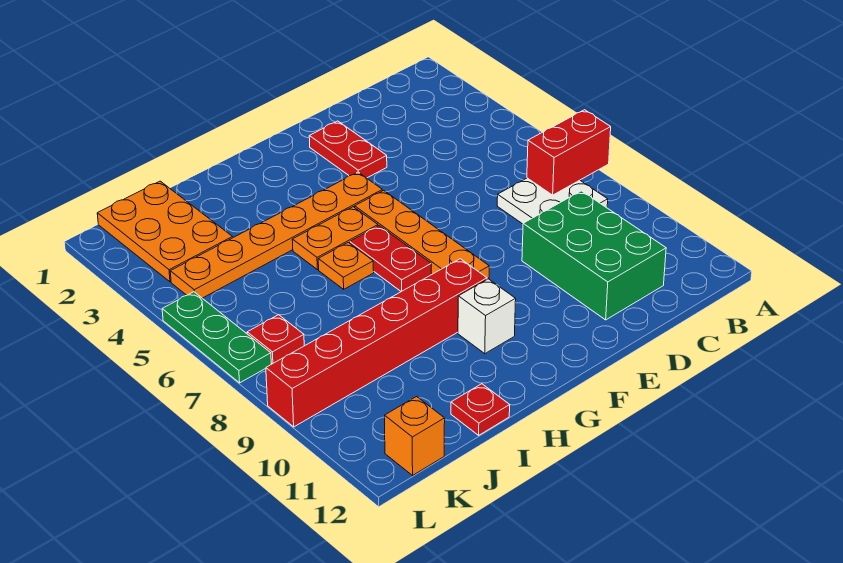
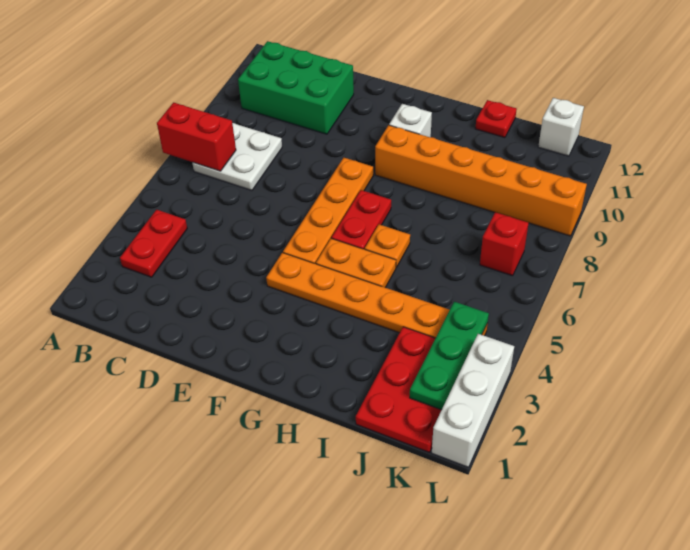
green 2x3 brick [522,191,666,320] -> green 2x3 brick turned to [238,41,354,134]
red 1x2 plate [309,121,387,178] -> red 1x2 plate moved to [120,210,187,277]
red 1x6 brick [266,259,487,427] -> orange 1x6 brick [375,125,587,236]
orange 2x3 plate [97,181,233,282] -> red 2x3 plate [356,327,441,452]
red 1x1 plate [247,315,304,364] -> red 1x1 brick [480,212,528,276]
orange 1x1 brick [385,397,445,475] -> white 1x1 brick [538,98,584,156]
none -> white 1x3 brick [432,334,514,467]
green 1x3 plate [162,292,271,383] -> green 1x3 plate moved to [410,302,489,410]

